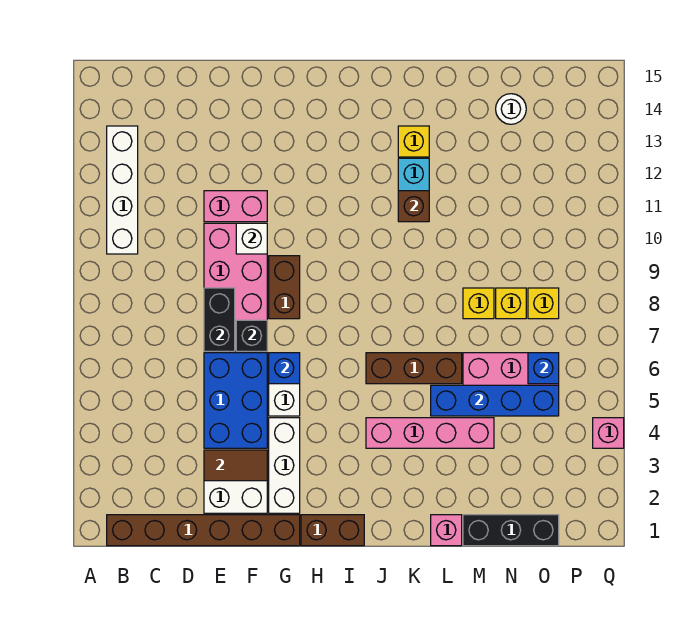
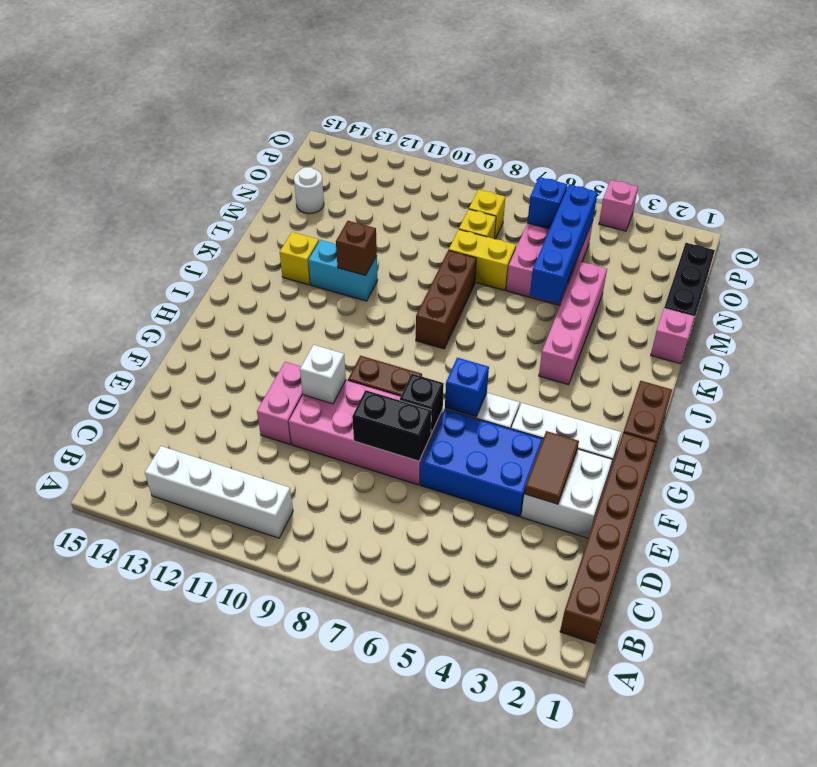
brown 1x3 brick [366,353,462,384] -> brown 1x3 brick moved to [416,250,476,349]
yellow 1x1 brick [463,288,494,319] -> yellow 1x2 brick [449,230,516,290]

